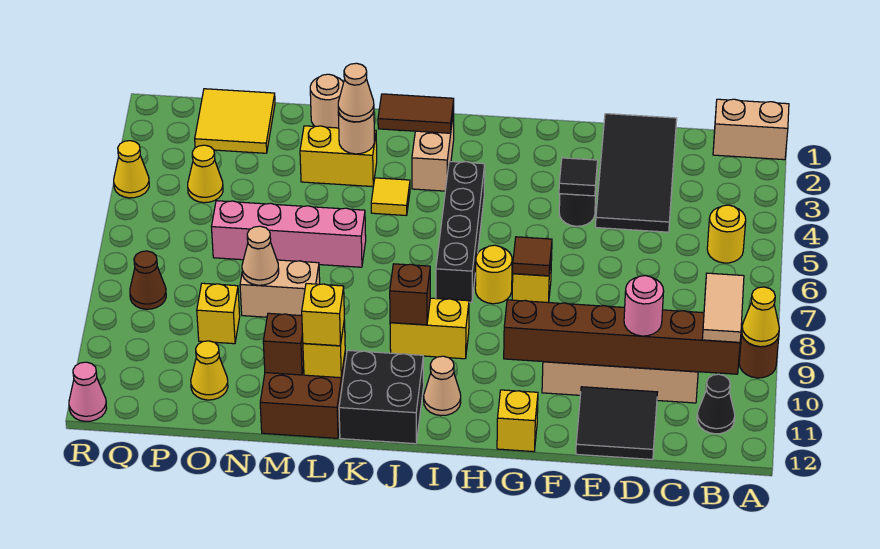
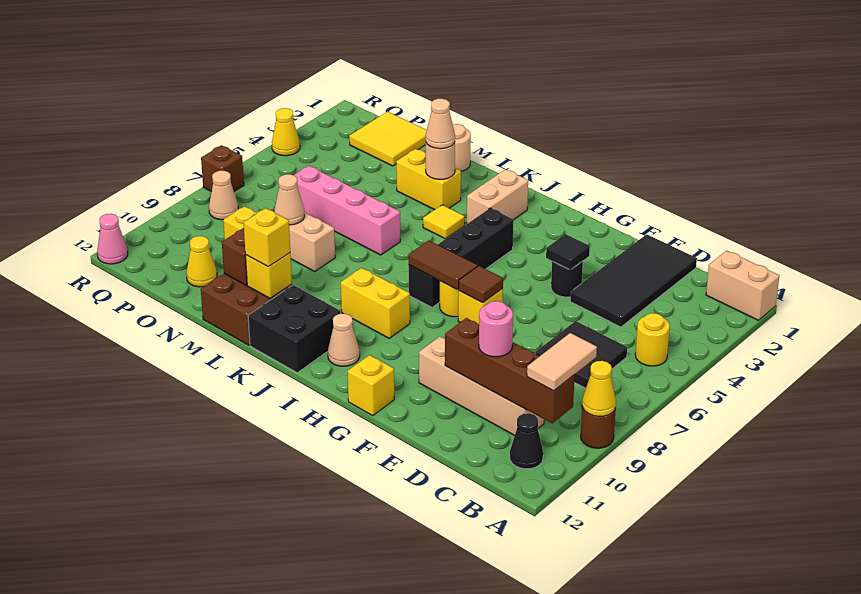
brown 1x6 brick [504,300,740,374] -> brown 1x4 brick [445,318,575,423]
black 2x2 tile [576,387,658,460] -> black 2x2 tile moved to [535,321,627,388]
brown 1x2 tile [378,94,454,133] -> brown 1x2 tile moved to [409,241,478,289]
brown 1x1 brick [390,264,430,325] -> brown 1x1 brick moved to [201,145,244,192]
yellow 1x1 cone [188,145,223,203] -> none
brown 1x1 cone [130,251,166,309] -> tan 1x1 cone [209,171,238,220]

